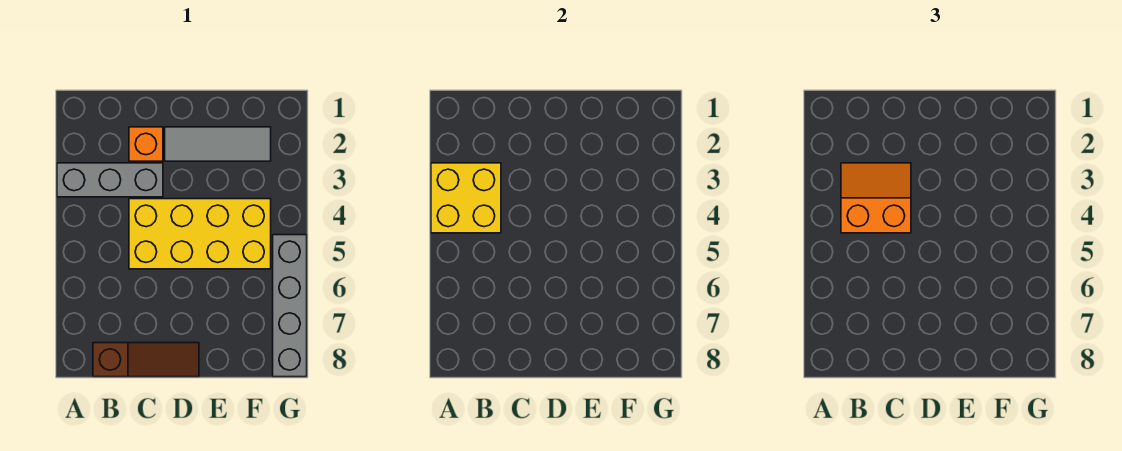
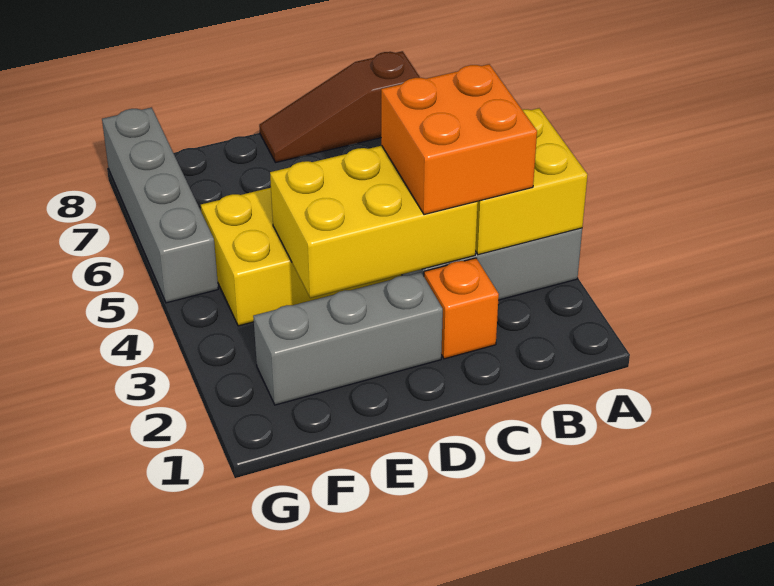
orange 2x2 slope [841,163,911,233] -> orange 2x2 brick [381,64,537,215]
none -> yellow 2x3 brick [270,146,478,298]
grey 1x3 tile [165,127,271,161] -> grey 1x3 brick [253,272,443,405]

